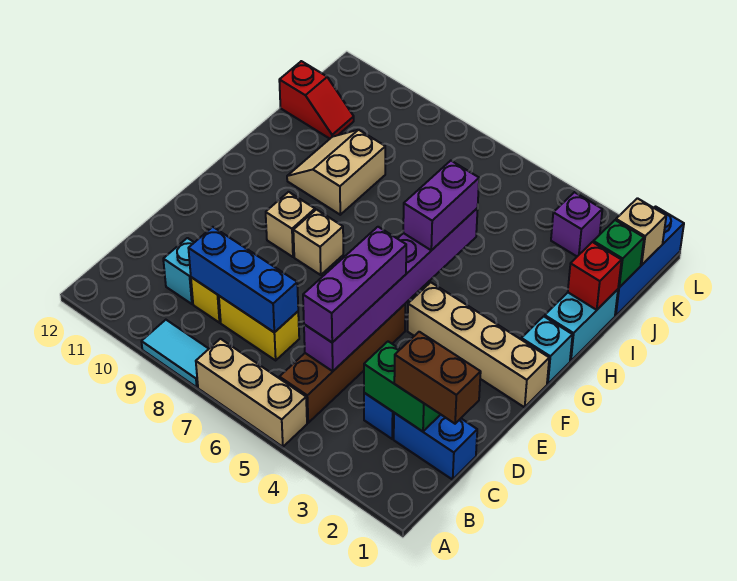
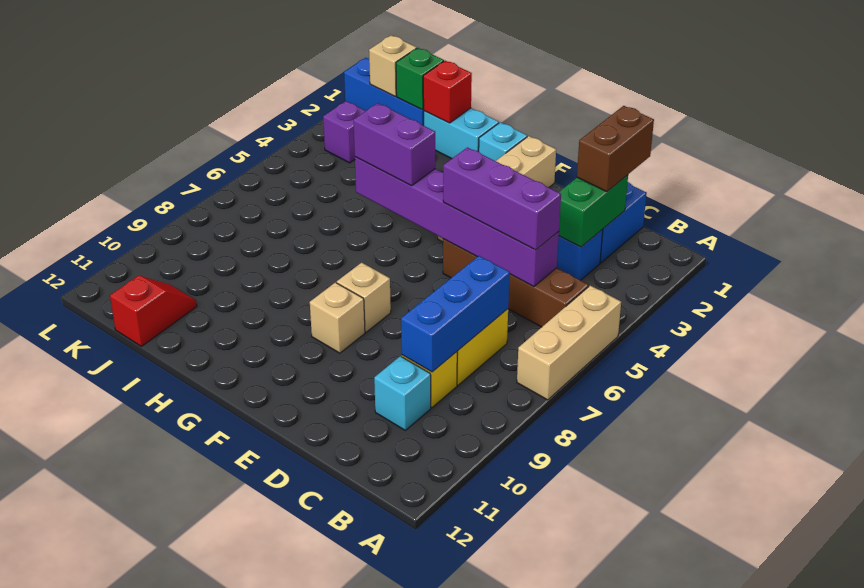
cyan 1x2 tile [141,320,209,387] -> none
tan 2x2 slope [287,130,385,215] -> none

